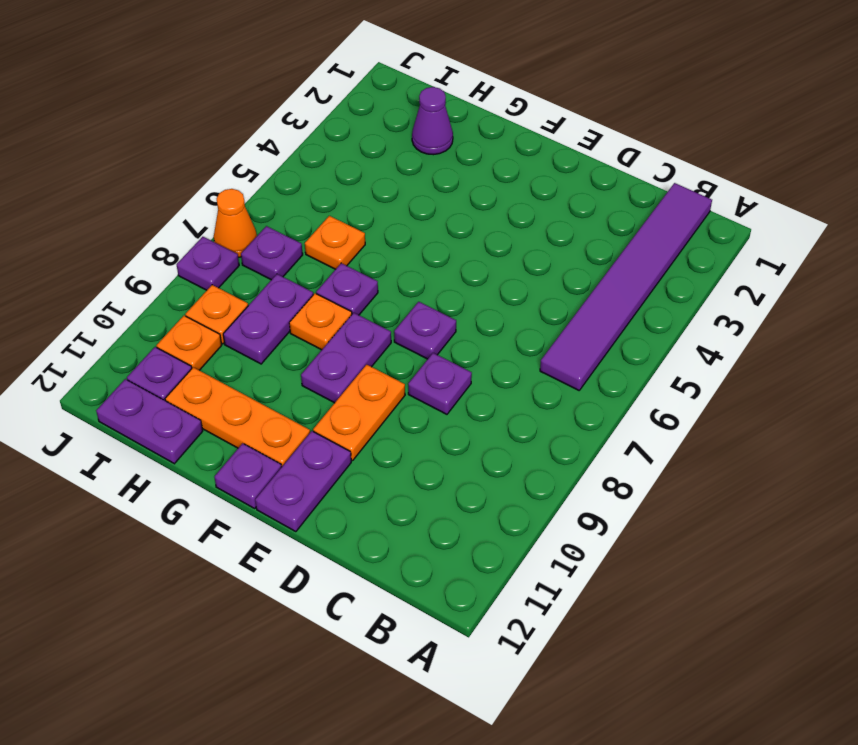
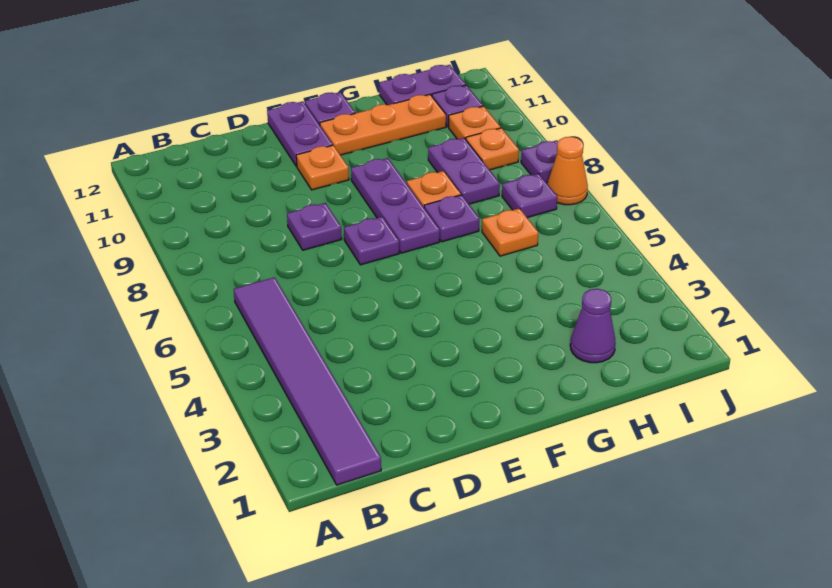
orange 1x2 plate [313,365,405,461] -> orange 1x1 plate [296,145,349,190]
purple 1x2 plate [301,313,391,403] -> purple 1x3 plate [351,158,440,253]

